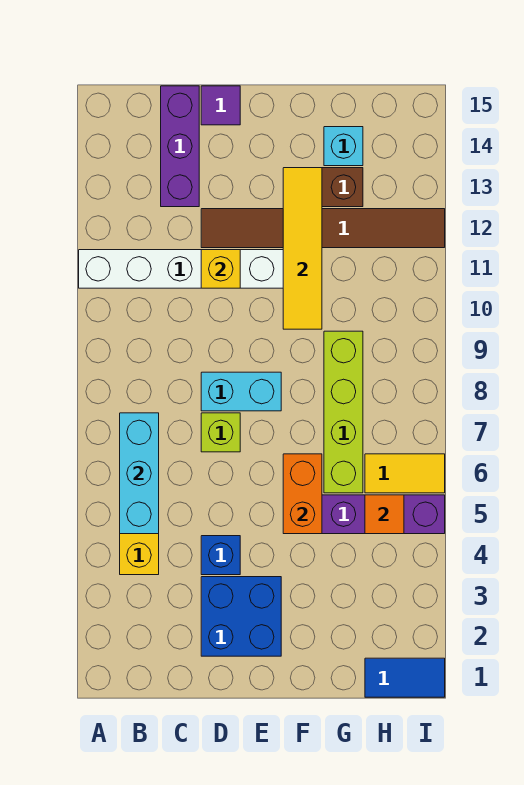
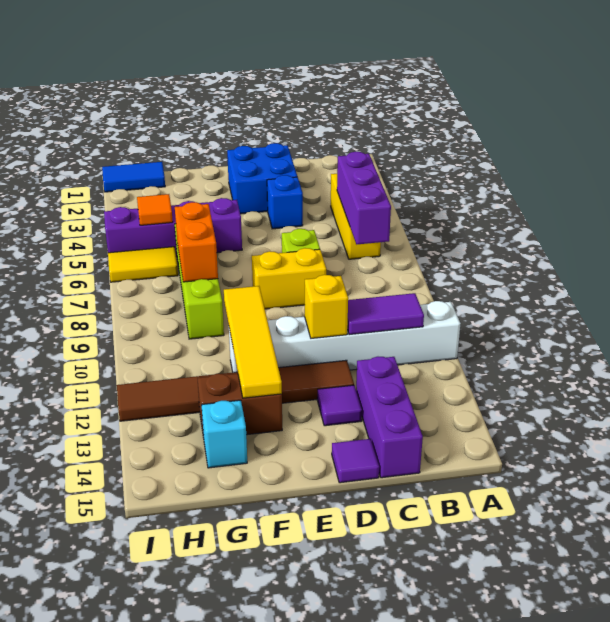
cyan 1x3 brick [120,413,159,534] -> purple 1x3 brick [337,152,391,244]
none -> purple 1x2 tile [347,293,424,335]
cyan 1x2 brick [201,372,281,411] -> yellow 1x2 brick [252,248,326,309]
none -> purple 1x1 tile [317,385,362,426]
orange 1x2 brick [283,454,322,534] -> orange 1x2 brick moved to [175,202,218,282]

